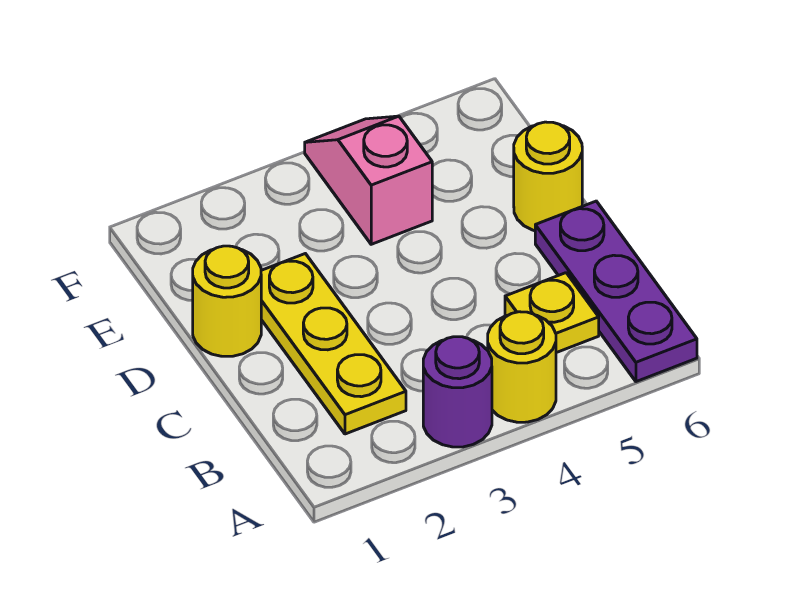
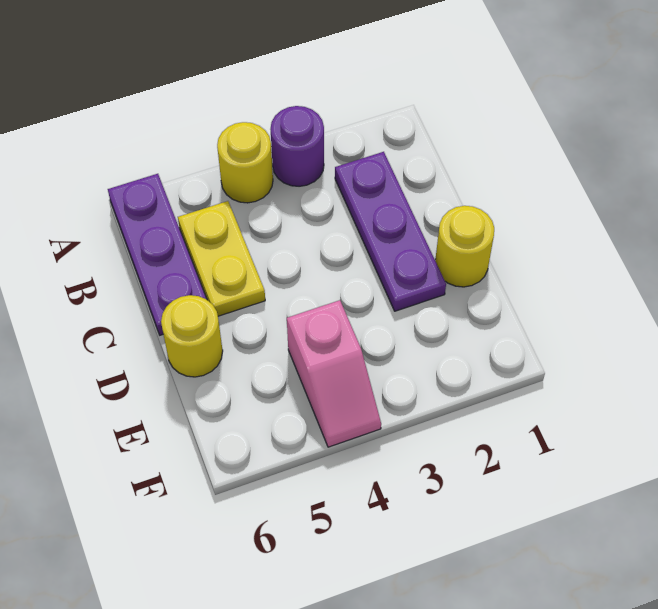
yellow 1x3 plate [261,254,406,434] -> purple 1x3 plate [335,152,446,311]
yellow 1x1 plate [505,273,599,353] -> yellow 1x2 plate [178,201,265,316]

